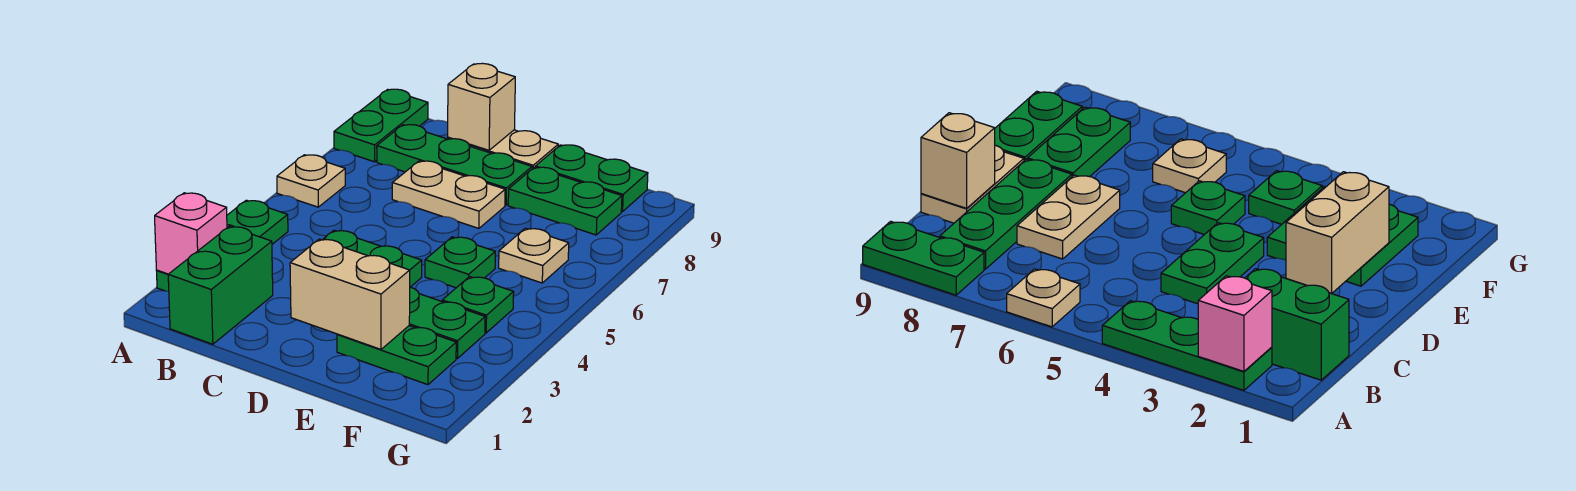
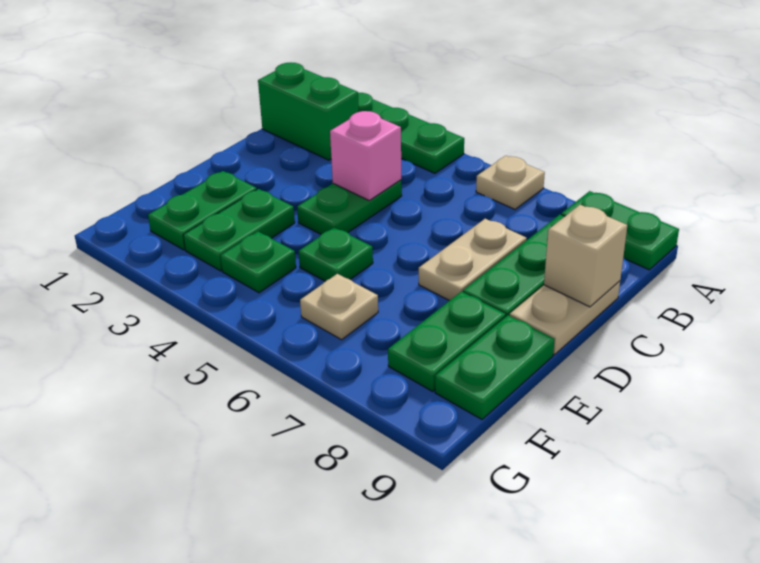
pink 1x1 brick [155,193,227,274] -> pink 1x1 brick moved to [330,111,401,200]
tan 1x2 brick [290,239,410,349] -> none

